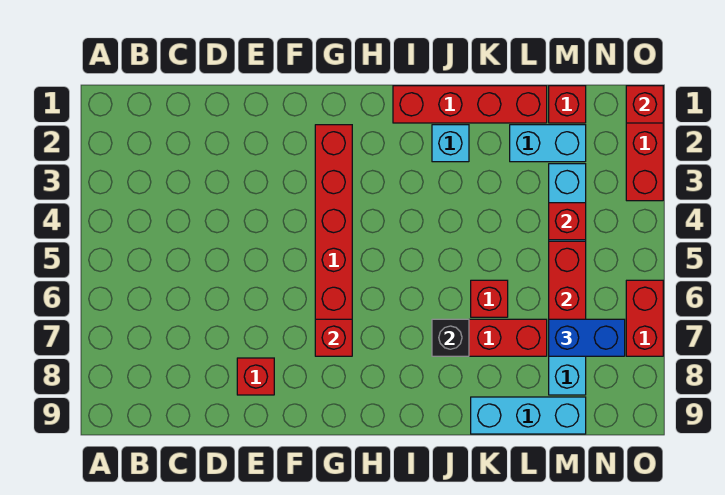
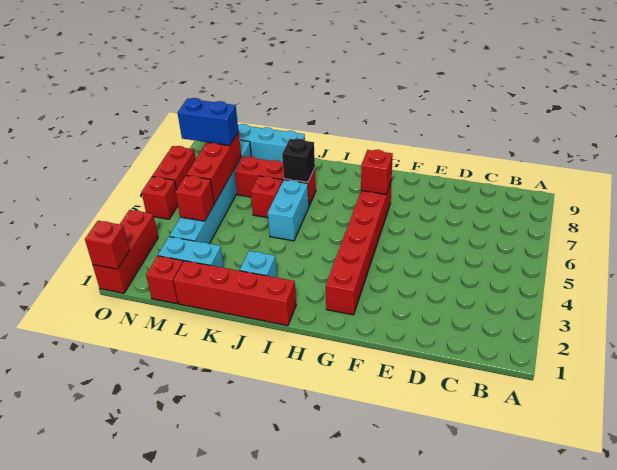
red 1x1 brick [237,358,274,395] -> red 1x1 brick moved to [142,177,178,219]
none -> cyan 1x2 brick [268,180,309,241]

